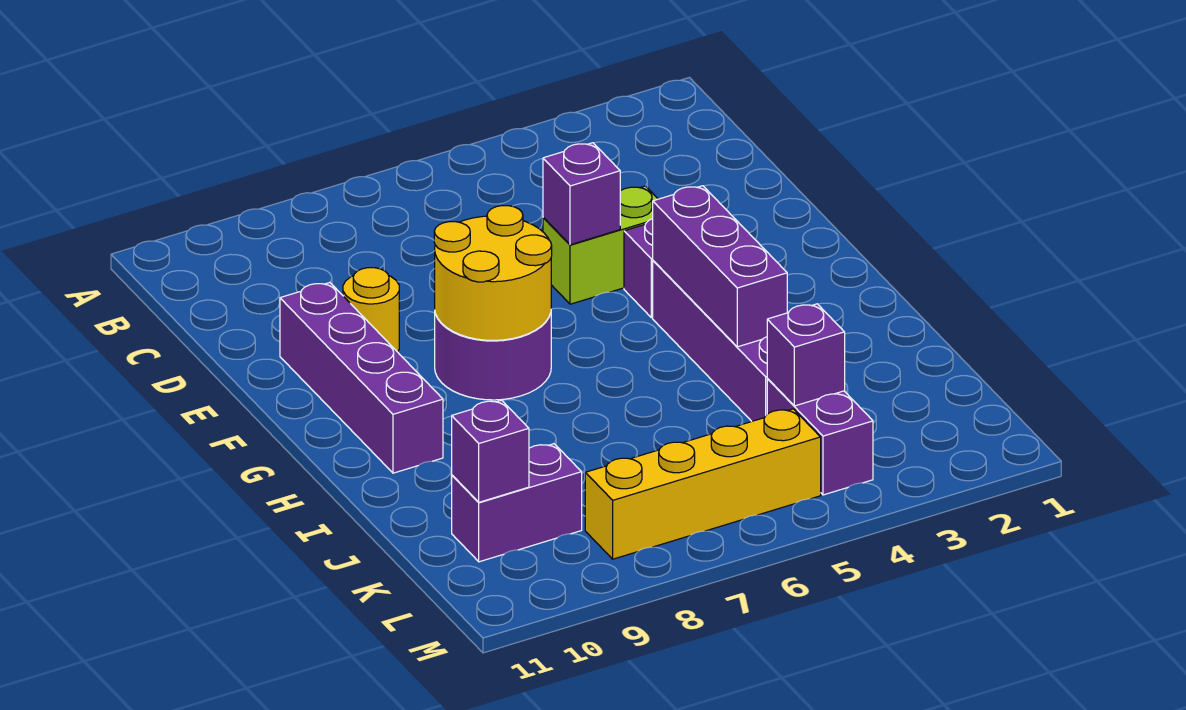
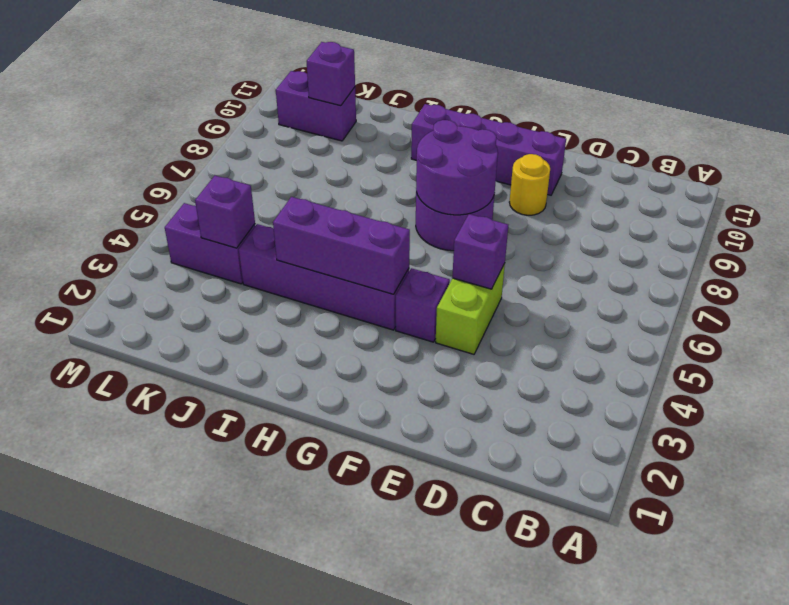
yellow 2x2 round brick [434,206,552,340] -> purple 2x2 round brick [416,120,498,215]
purple 1x2 brick [452,444,582,562] -> purple 1x2 brick turned to [276,71,356,141]
yellow 1x4 brick [585,409,821,559] -> none

